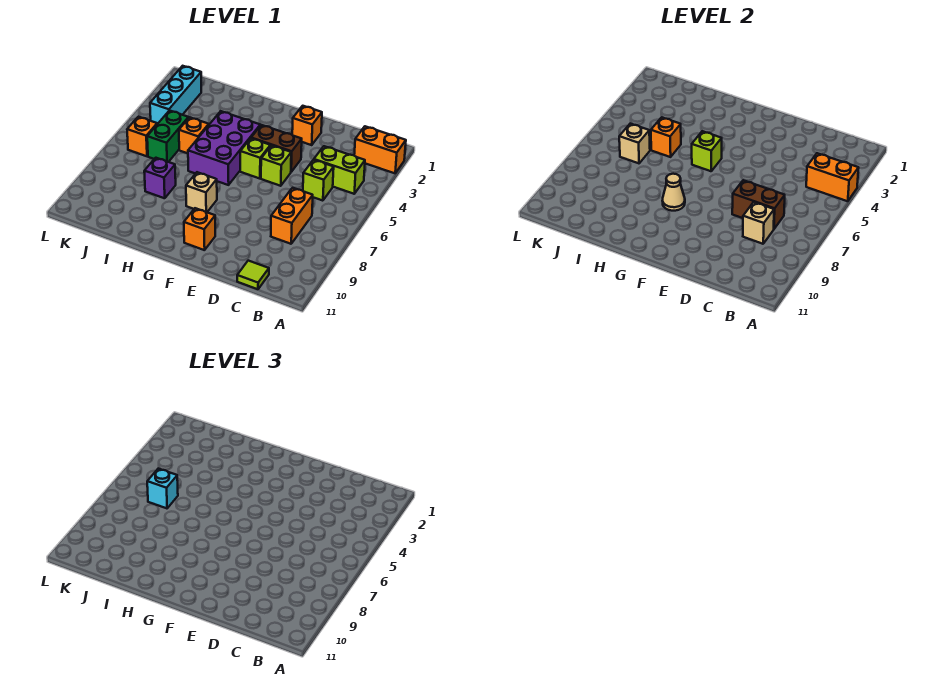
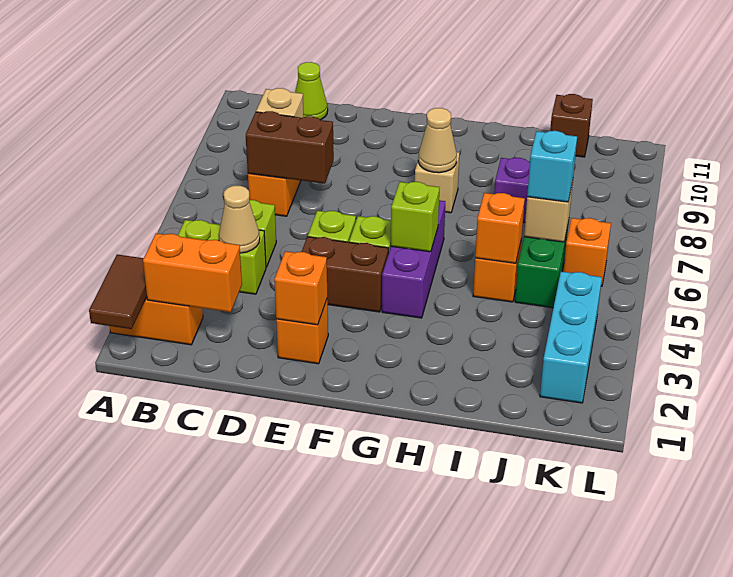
none -> brown 1x2 tile [89,254,147,329]
orange 1x2 brick [806,153,859,201] -> orange 1x2 brick moved to [143,233,242,312]
none -> tan 1x1 cone [219,186,260,253]
lime 1x1 tile [237,261,269,289] -> lime 1x1 cone [295,62,328,120]
orange 1x1 brick [184,208,215,250] -> orange 1x1 brick moved to [274,251,327,325]
purple 2x3 brick [188,111,260,185] -> purple 1x3 brick [382,200,445,318]
none -> brown 1x1 brick [550,94,593,157]

